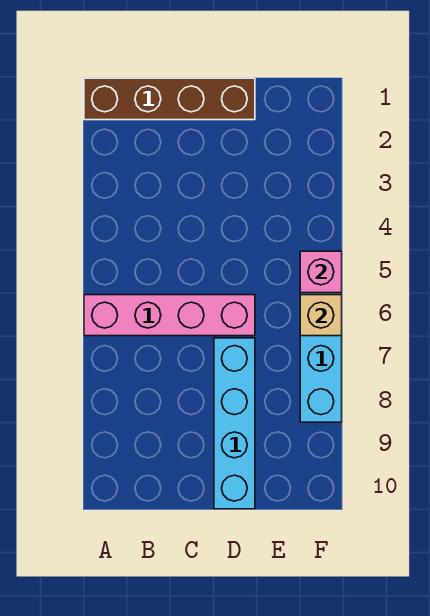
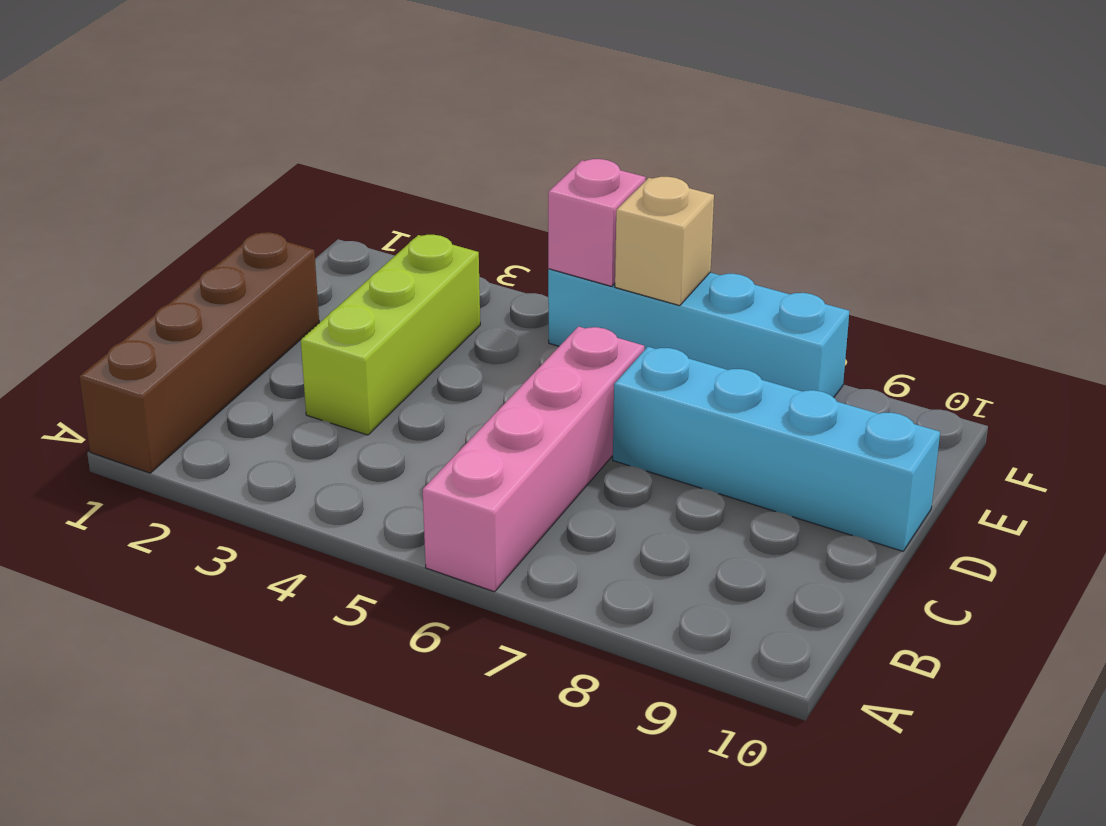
none -> lime 1x3 brick [301,235,480,435]

